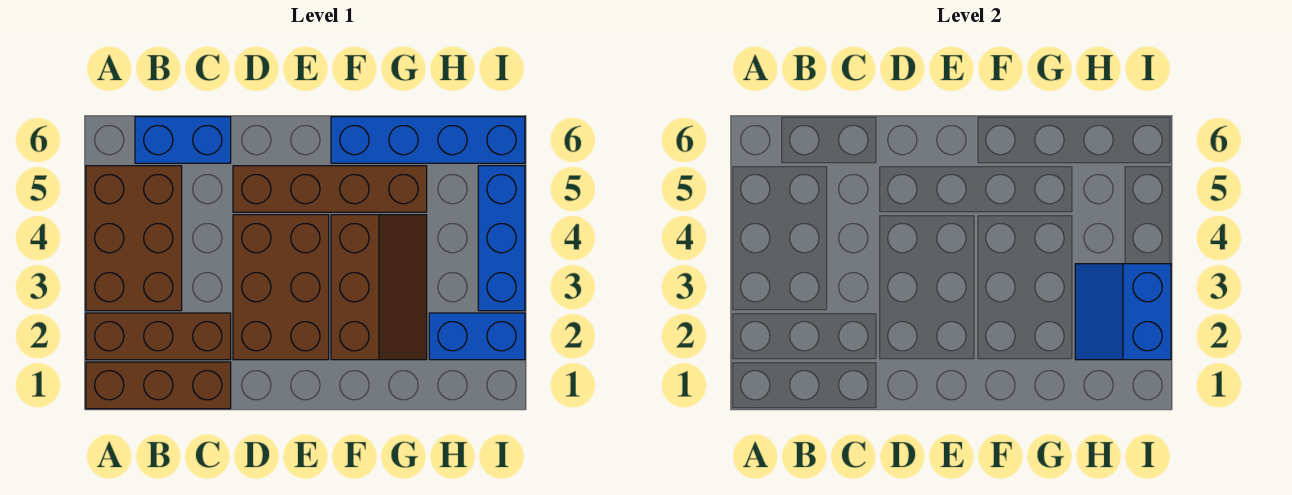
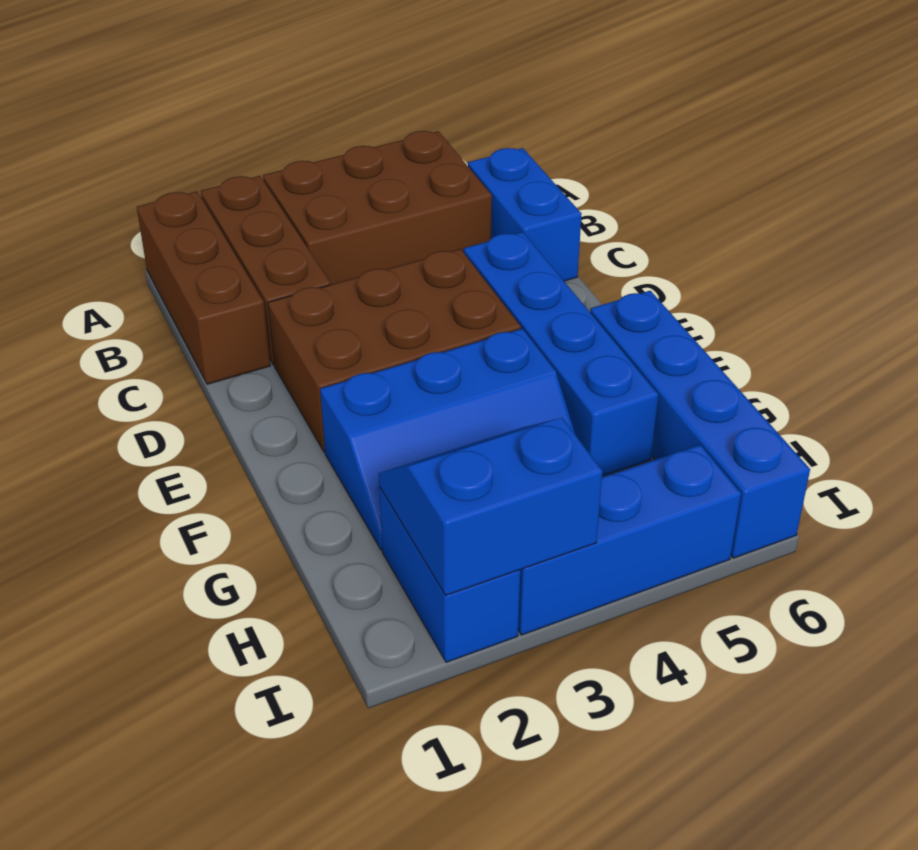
brown 1x4 brick [233,166,427,212] -> blue 1x4 brick [464,232,658,476]
brown 2x3 slope [331,215,427,360] -> blue 2x3 slope [320,329,575,550]

